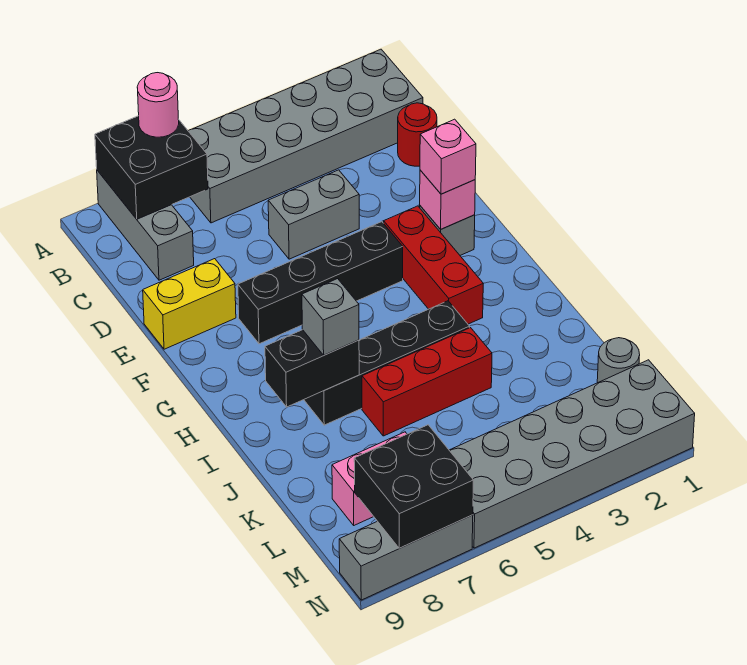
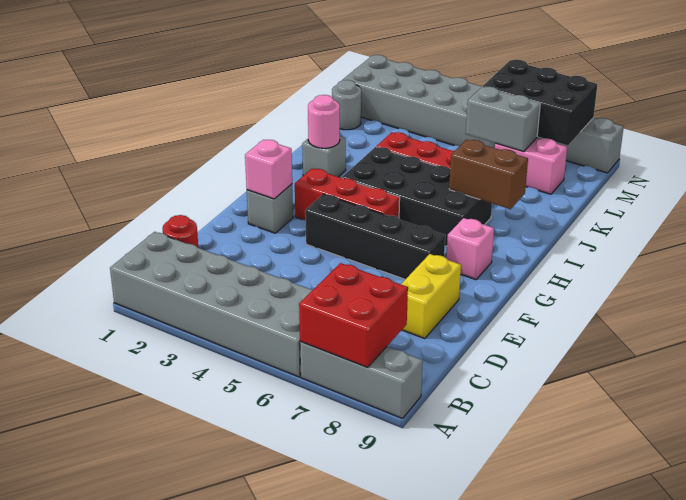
black 2x2 brick [95,116,208,219] -> red 2x2 brick [299,263,408,367]
pink 1x1 round brick [137,73,179,137] -> pink 1x1 round brick moved to [308,95,340,148]
grey 1x3 brick [97,170,194,280] -> grey 1x3 brick turned to [300,342,423,419]
grey 1x2 brick [268,170,359,259] -> grey 1x2 brick moved to [466,87,540,152]
yellow 1x2 brick [143,259,236,349] -> yellow 1x2 brick turned to [401,254,461,339]
pink 1x1 brick [420,119,476,194] -> pink 1x1 brick moved to [446,218,494,280]
red 1x3 brick [384,206,483,324] -> red 1x3 brick turned to [295,168,400,220]
black 1x4 brick [304,301,470,425] -> black 2x4 brick [342,147,492,246]
black 1x2 brick [265,330,359,407] -> brown 1x2 brick [449,140,528,209]
grey 1x1 brick [302,279,359,355] -> grey 1x1 brick moved to [302,136,346,177]
black 2x2 brick [354,425,474,548] -> black 2x3 brick [483,60,597,145]

